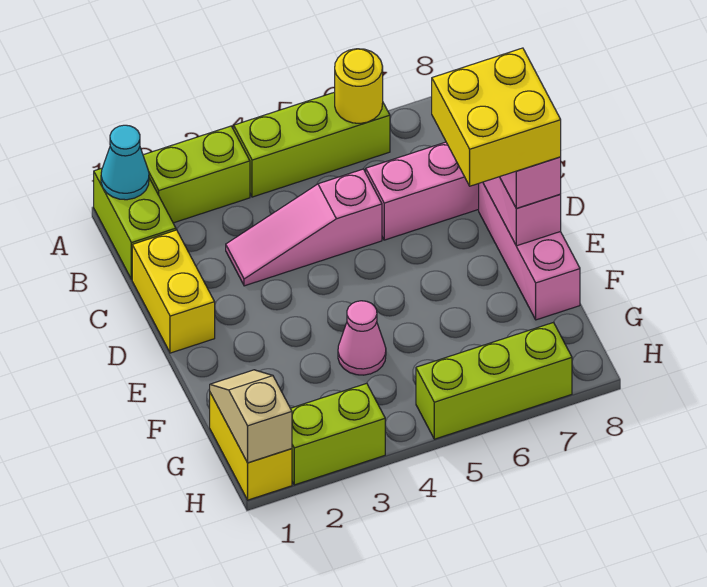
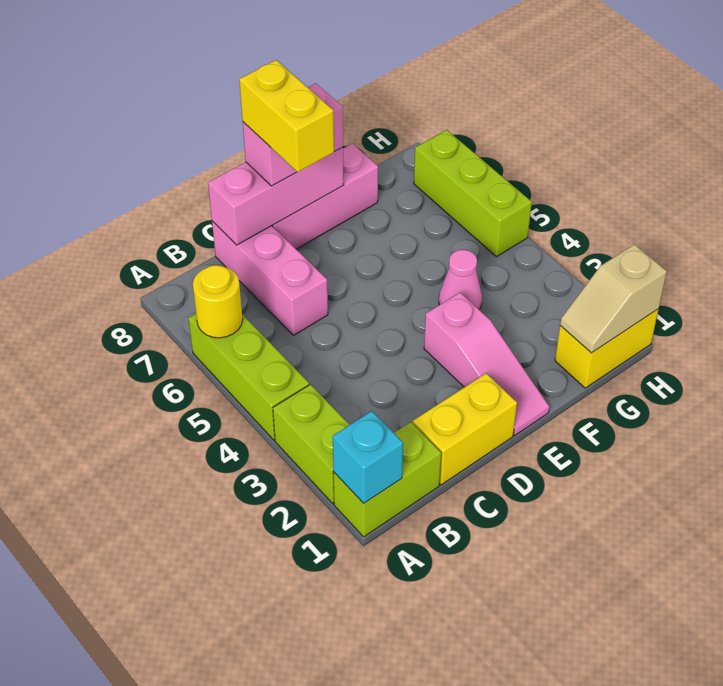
cyan 1x1 cone [101,125,149,200] -> cyan 1x1 brick [333,411,403,503]
pink 1x3 slope [226,169,382,286] -> pink 1x3 slope moved to [424,293,550,435]
yellow 2x2 brick [432,48,561,186] -> yellow 1x2 brick [239,60,334,172]
lime 1x2 brick [290,383,385,485] -> none

